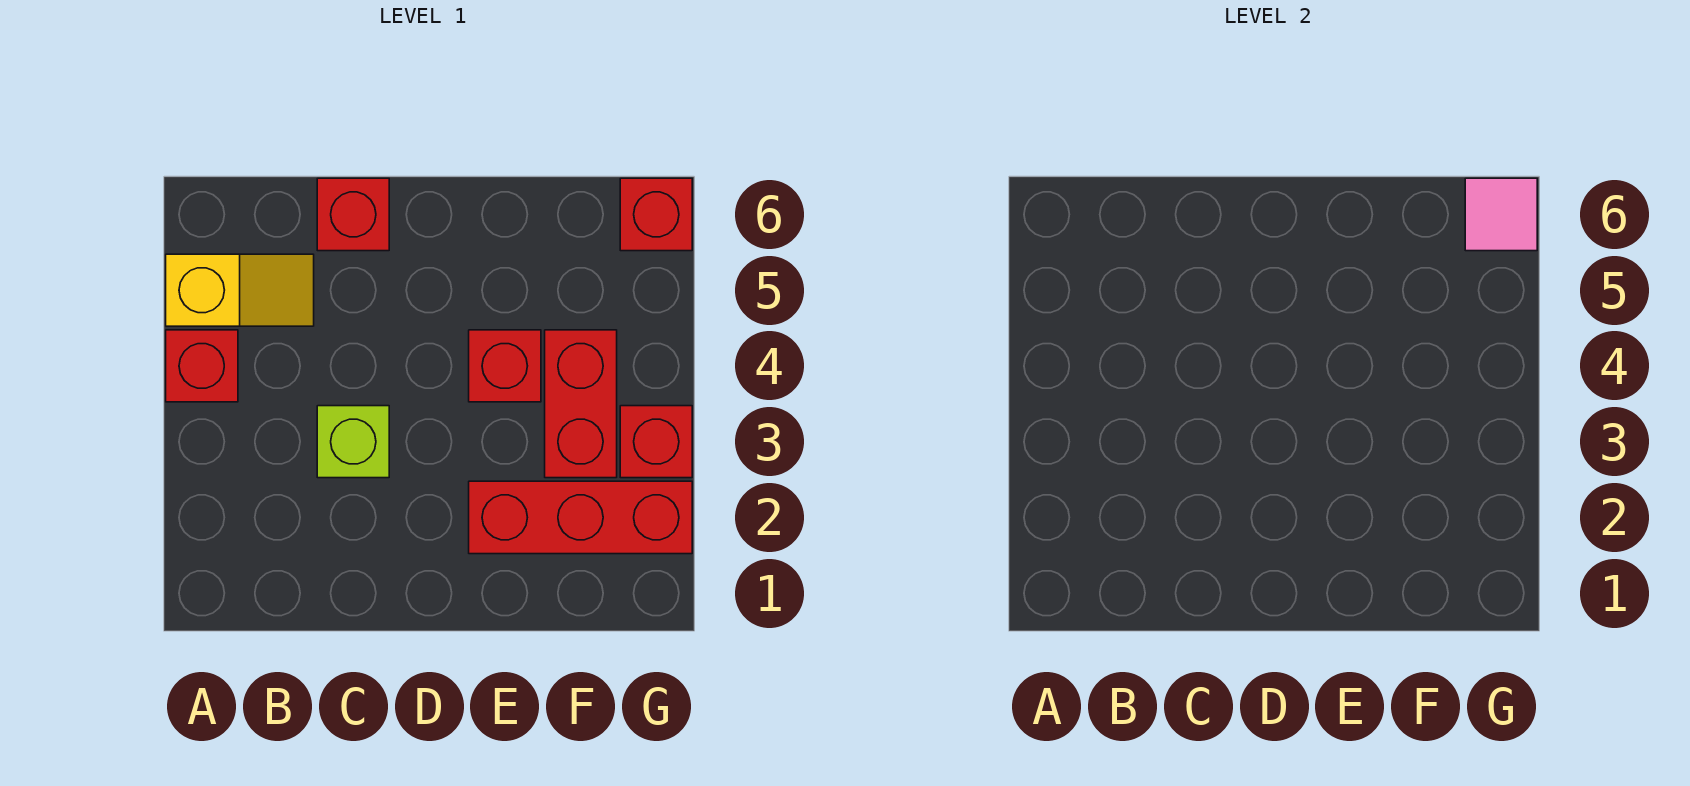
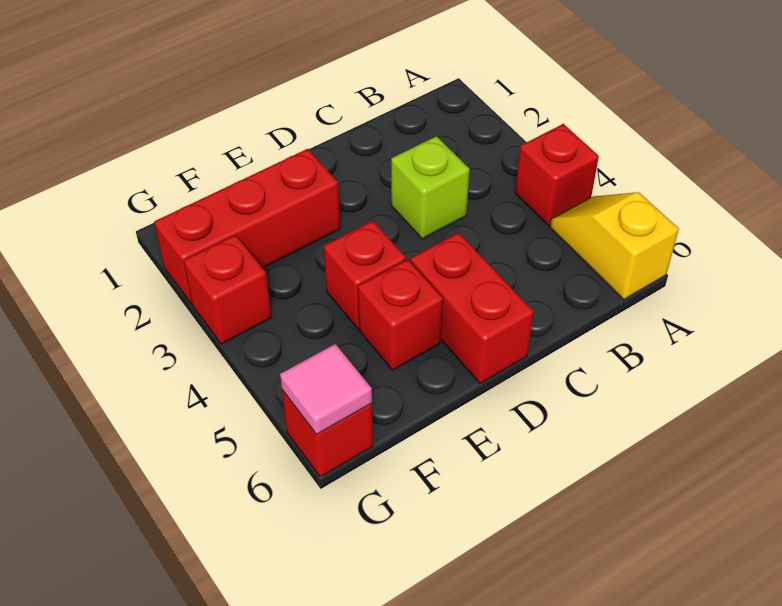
yellow 1x2 slope [166,254,314,326] -> yellow 1x2 slope turned to [550,192,679,300]
red 1x1 brick [317,178,389,251] -> red 1x1 brick moved to [358,260,443,370]
red 1x2 brick [545,330,617,478] -> red 1x2 brick moved to [410,233,534,384]

